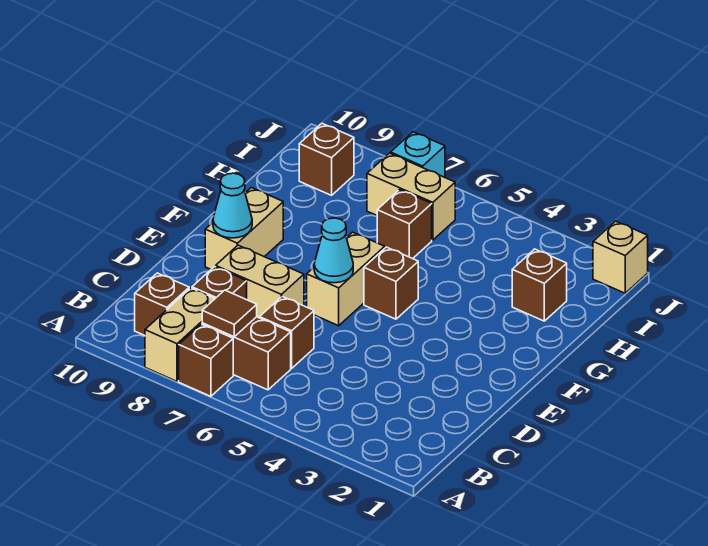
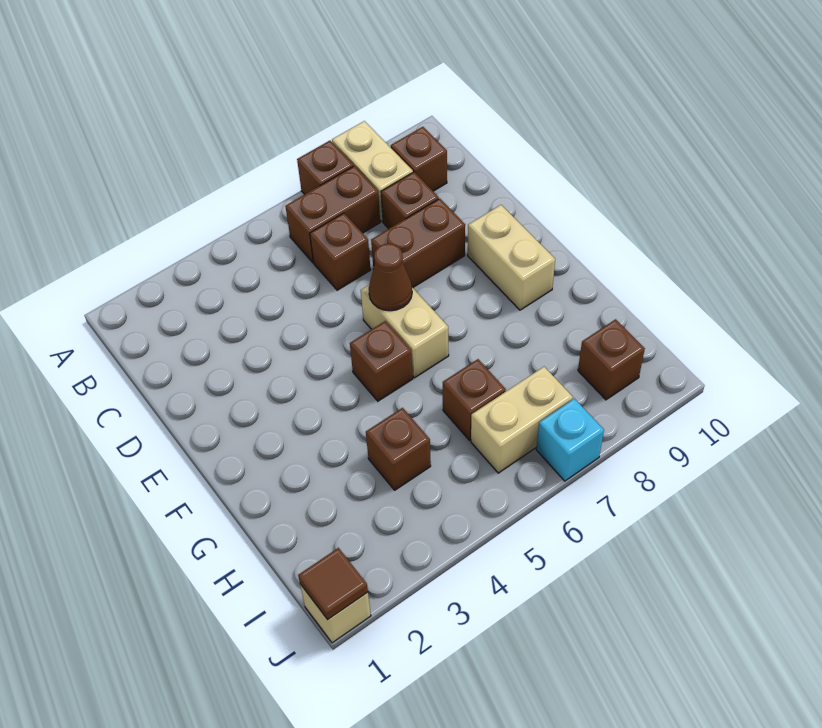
brown 1x1 tile [202,290,257,337] -> brown 1x1 tile moved to [298,548,368,619]
tan 1x2 brick [216,245,304,318] -> brown 1x2 brick [371,199,465,287]
cyan 1x1 cone [314,218,353,283] -> brown 1x1 cone [369,244,412,311]
cyan 1x1 cone [213,173,252,238] -> none
brown 1x1 brick [512,249,567,321] -> brown 1x1 brick moved to [366,408,431,490]

